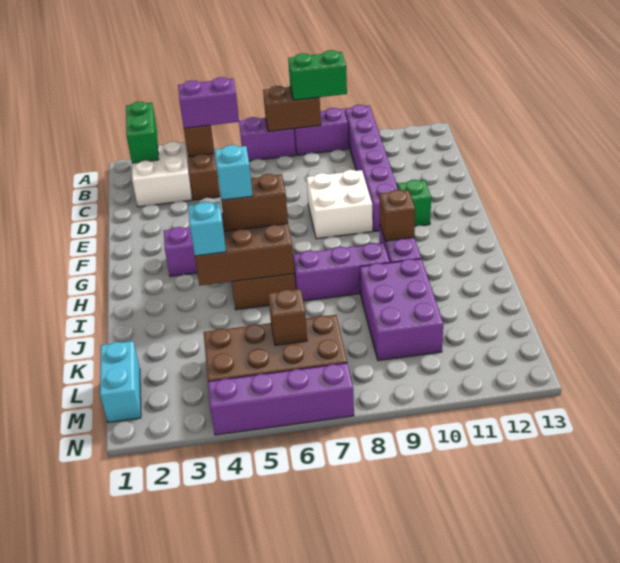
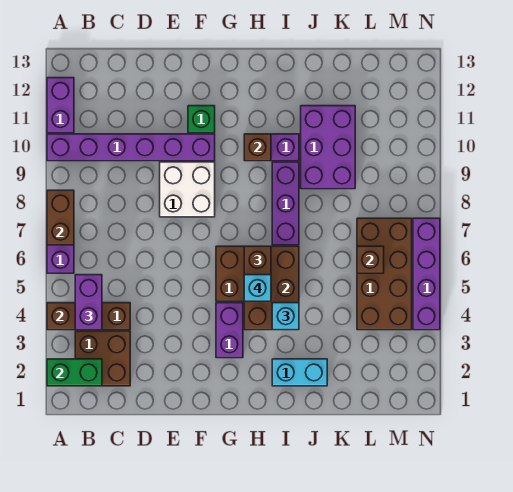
purple 1x2 brick [294,108,349,155] -> purple 1x2 brick moved to [47,78,74,133]
green 1x2 brick [288,50,347,100] -> none
white 2x2 brick [132,142,192,207] -> brown 2x2 brick [75,331,130,386]
purple 2x3 brick [360,259,443,361] -> purple 2x3 brick turned to [301,106,355,189]
cyan 1x2 brick [100,341,141,422] -> cyan 1x2 brick moved to [272,359,327,386]

